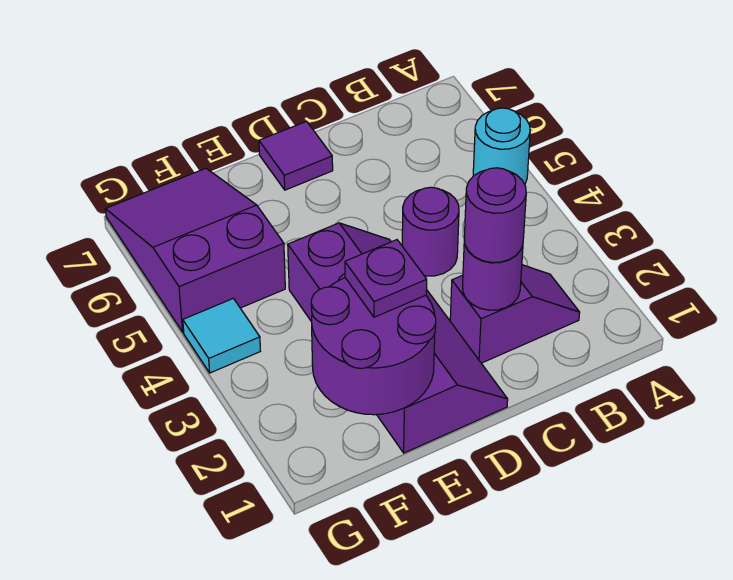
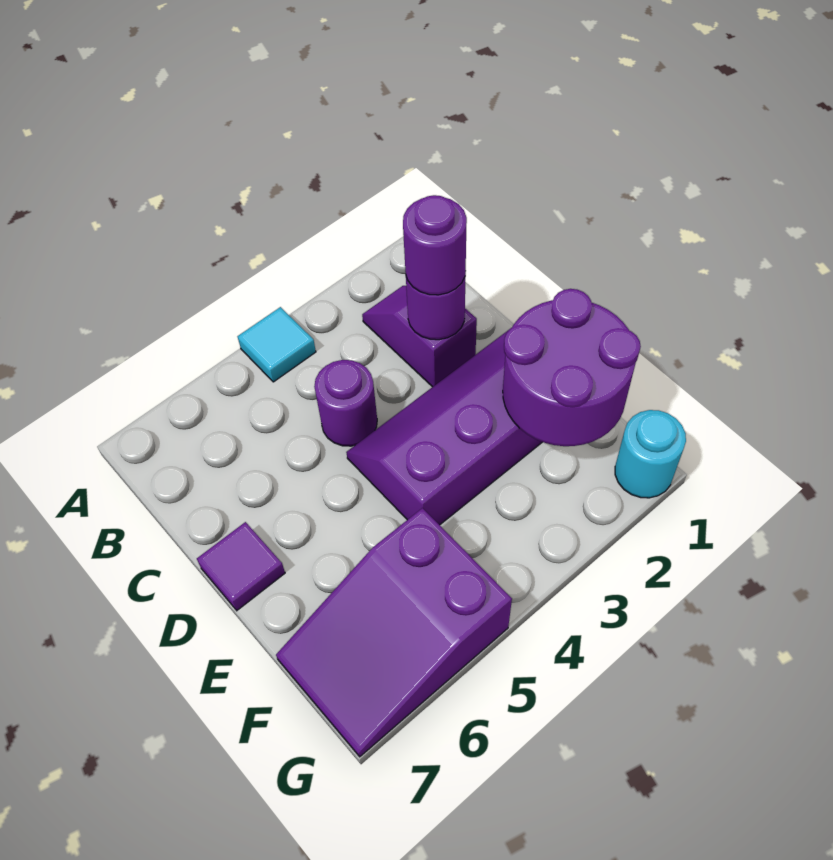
cyan 1x1 round brick [473,108,530,184] -> cyan 1x1 round brick moved to [615,410,686,498]
purple 1x1 plate [345,240,427,317] -> none
cyan 1x1 tile [183,298,260,373] -> cyan 1x1 tile moved to [238,307,316,382]

